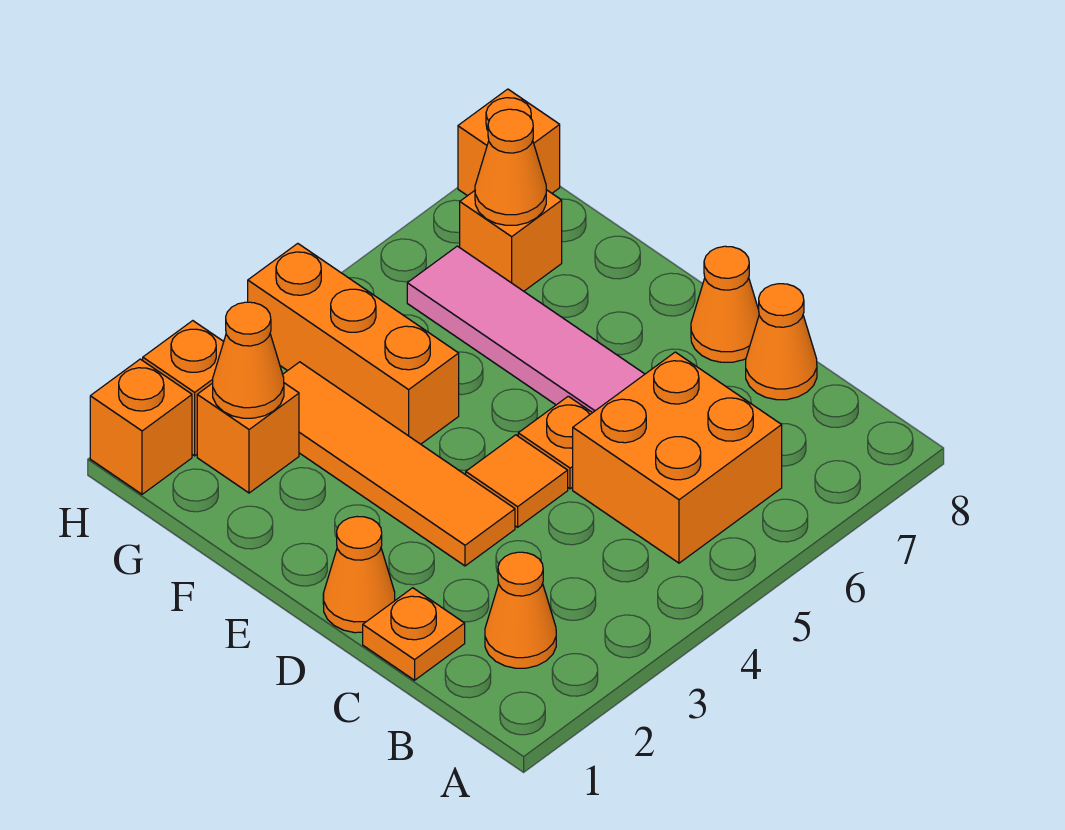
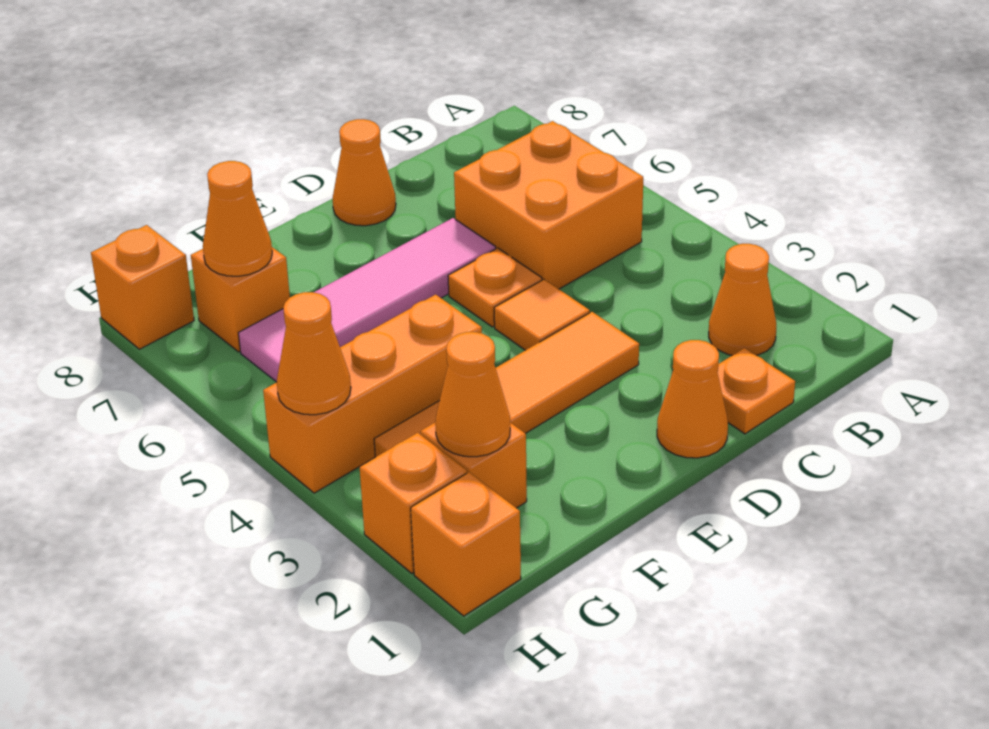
orange 1x1 cone [746,284,817,400] -> orange 1x1 cone moved to [277,292,351,415]

